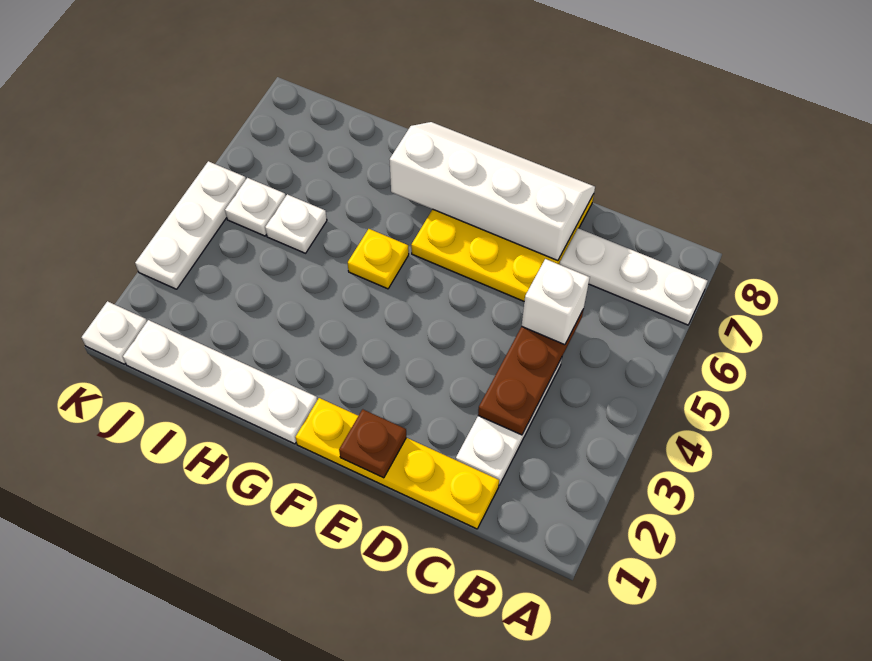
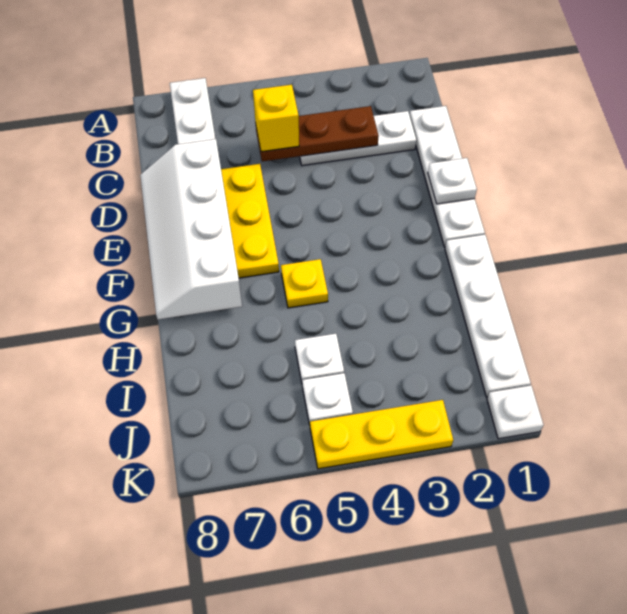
yellow 1x4 plate [295,398,499,529] -> white 1x4 plate [410,106,485,247]
white 1x1 brick [522,259,590,345] -> yellow 1x1 brick [253,85,299,152]
brown 1x1 plate [339,409,406,478] -> white 1x1 plate [428,158,477,204]
white 1x3 plate [135,161,246,289] -> yellow 1x3 plate [310,400,453,469]

